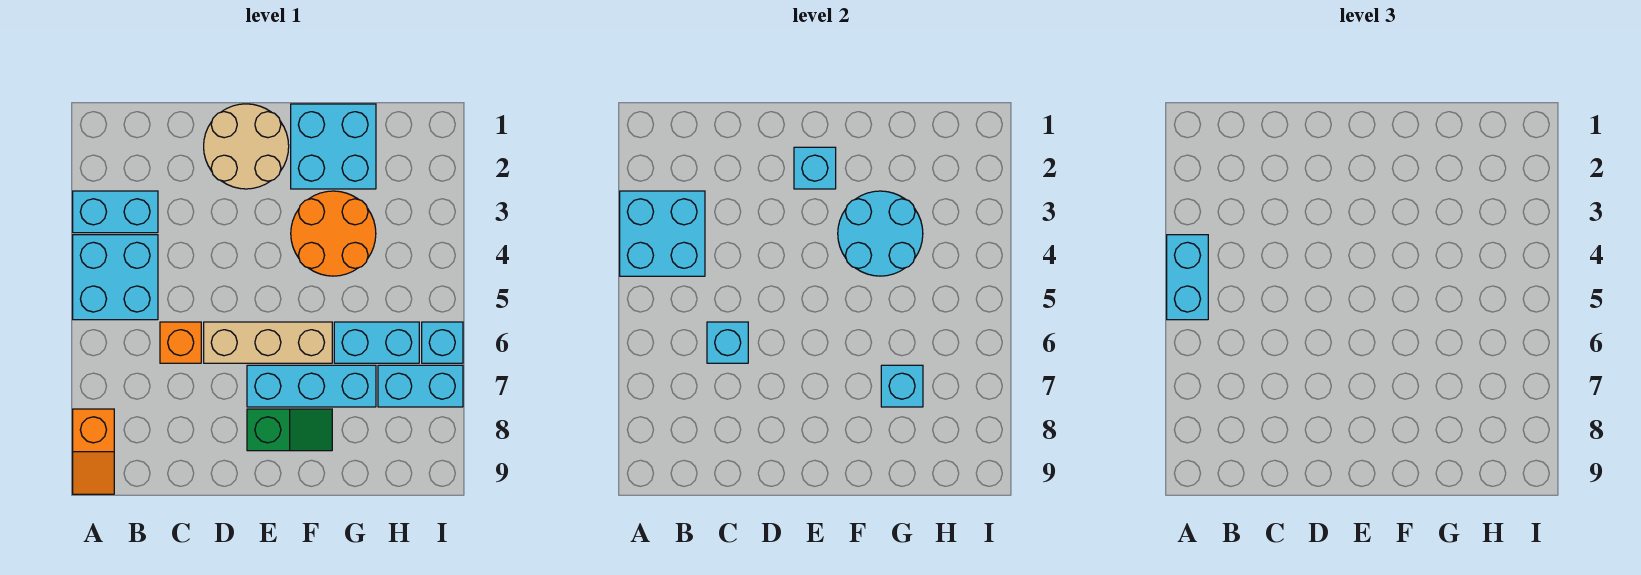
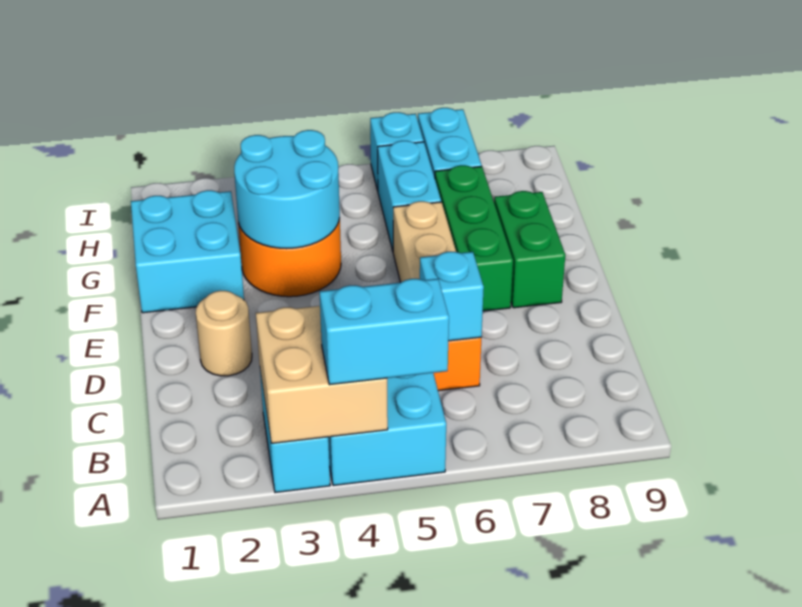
cyan 2x2 brick [620,191,705,276] -> tan 2x2 brick [256,306,388,443]
orange 1x2 slope [73,409,114,494] -> none
tan 2x2 round brick [204,104,289,189] -> tan 1x1 round brick [196,291,252,376]
cyan 1x1 brick [794,147,836,189] -> none
cyan 1x3 brick [247,365,376,407] -> green 1x3 brick [435,165,513,311]
green 1x2 slope [247,409,332,451] -> green 1x2 brick [494,191,565,308]
cyan 1x1 brick [881,365,923,407] -> none

